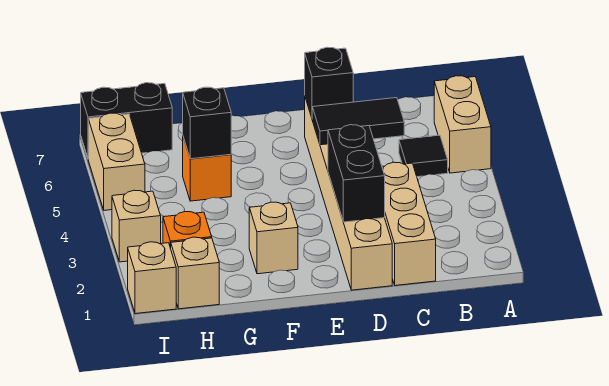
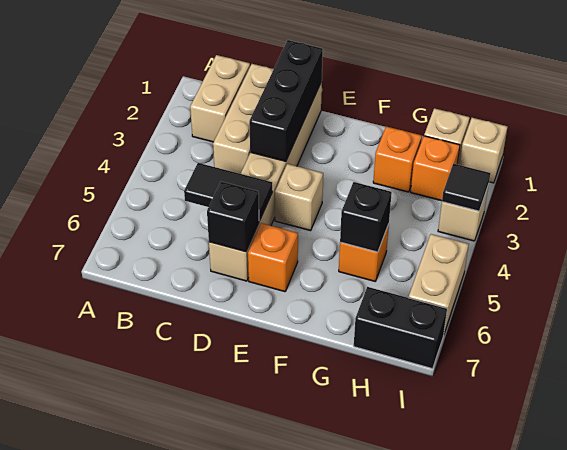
tan 1x2 brick [434,76,491,173] -> tan 1x2 brick moved to [190,55,250,142]
black 1x1 tile [399,135,448,177] -> black 1x1 tile moved to [442,163,490,211]
black 1x2 brick [328,125,385,222] -> black 1x3 brick [249,40,323,161]
none -> orange 1x1 brick [248,223,298,292]
tan 1x1 brick [249,202,298,274] -> tan 1x1 brick moved to [275,164,323,231]
none -> orange 1x1 brick [373,126,422,192]

